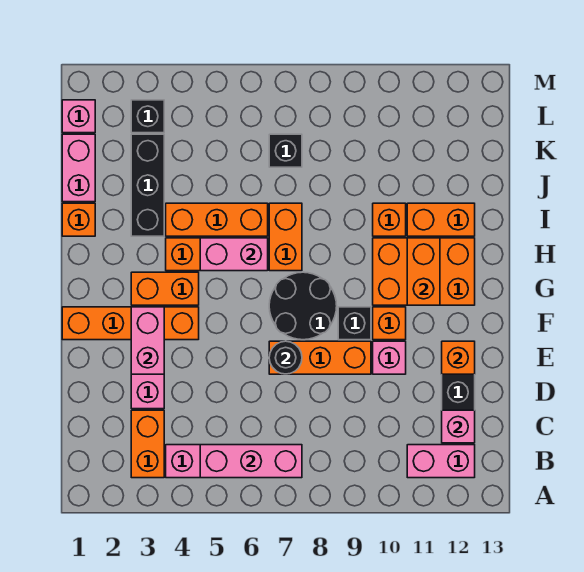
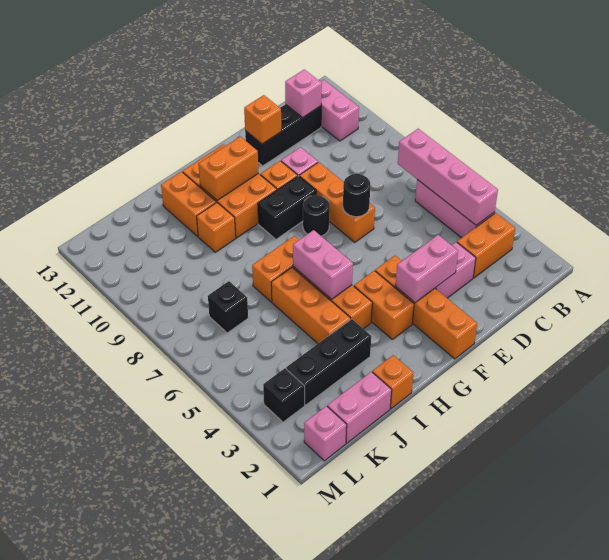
pink 1x3 brick [200,445,302,478] -> pink 1x4 brick [398,129,498,225]
black 2x2 round brick [269,272,337,340] -> black 1x1 round brick [303,195,330,236]
black 1x1 brick [338,307,371,340] -> black 1x2 brick [258,176,316,239]

